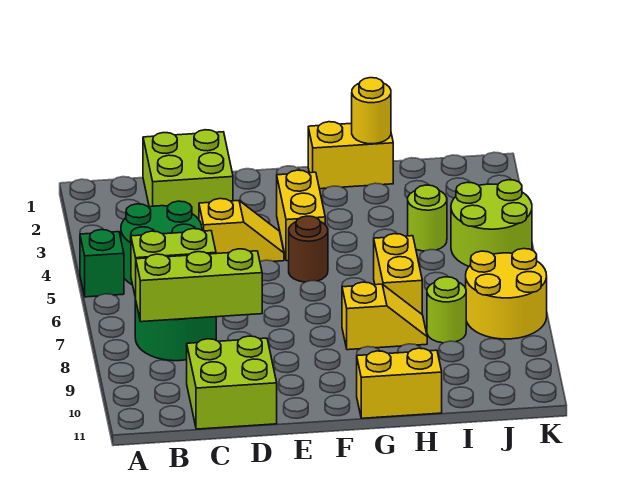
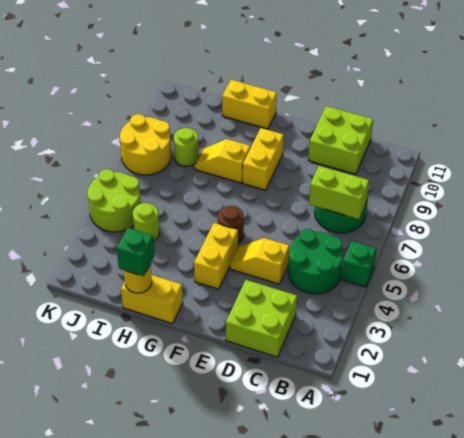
lime 1x3 brick [135,249,262,322] -> none
none -> green 1x1 brick [117,228,154,276]
yellow 1x2 brick [374,234,422,314] -> yellow 1x2 brick moved to [243,128,284,190]

